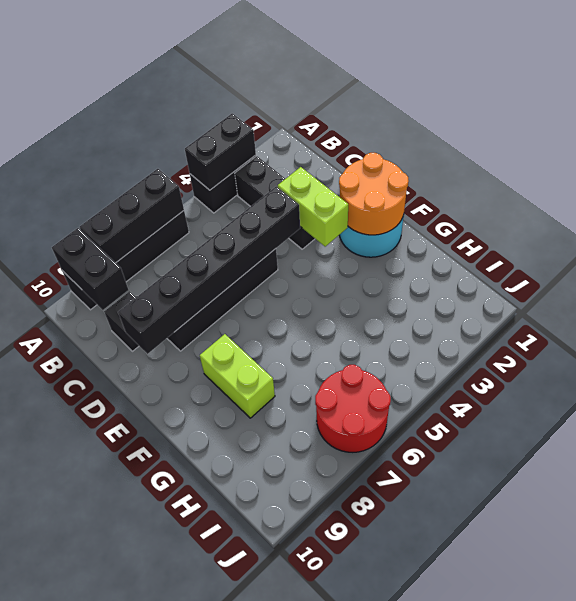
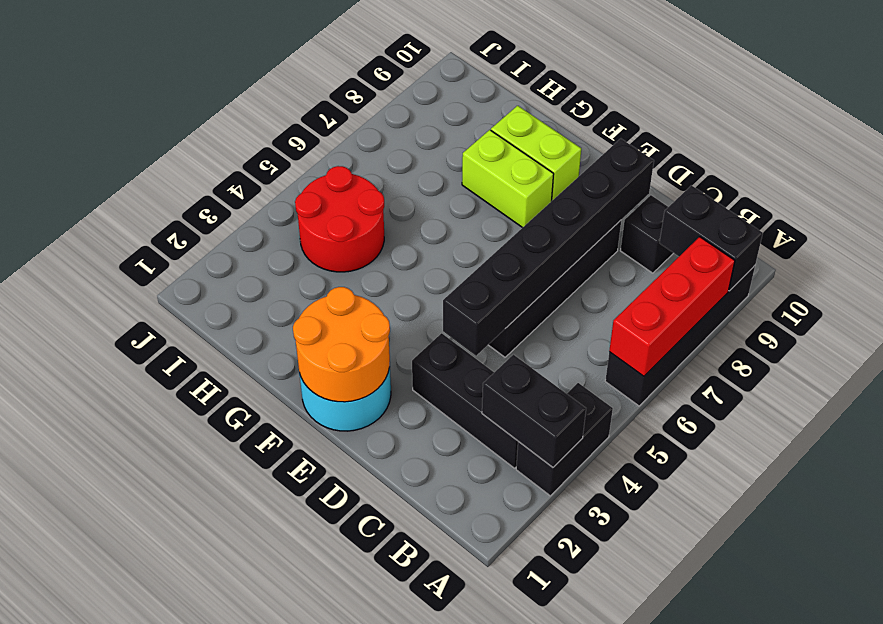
black 1x2 brick [185,113,256,190] -> black 1x2 brick turned to [482,355,586,467]
black 1x3 brick [80,169,184,263] -> red 1x3 brick [609,237,735,376]
lime 1x2 brick [278,167,348,247] -> lime 1x2 brick moved to [491,106,581,200]
red 2x2 round brick [315,365,391,452] -> red 2x2 round brick moved to [295,166,384,272]

